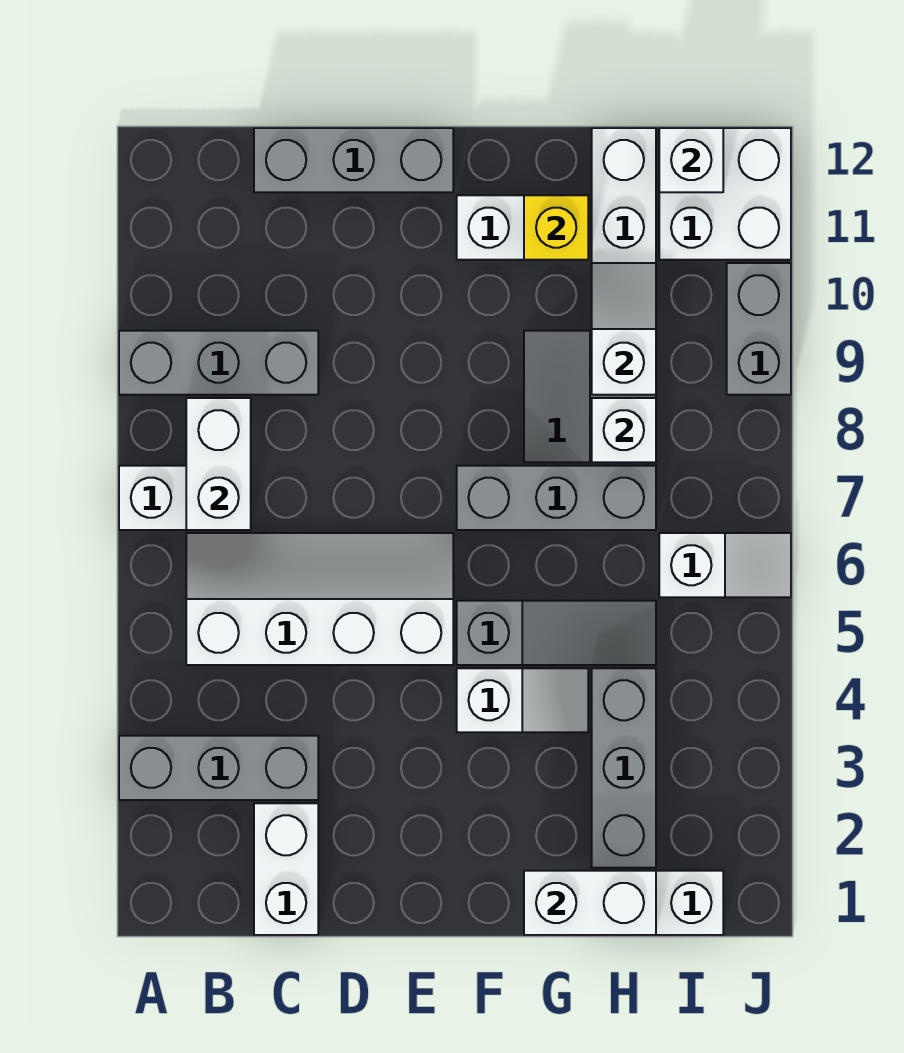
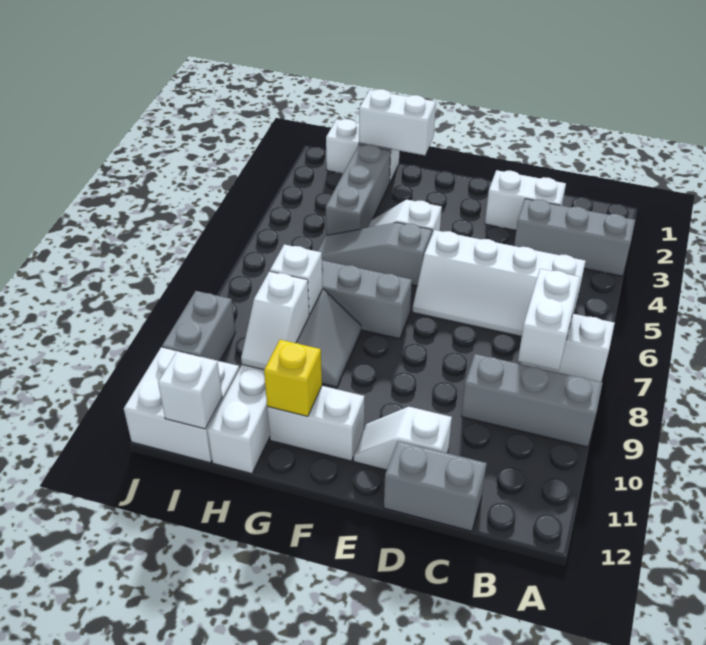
white 1x2 brick [254,803,318,935] -> white 1x2 brick turned to [485,170,566,230]
grey 1x3 brick [254,128,453,192] -> grey 1x2 brick [384,441,487,531]
white 1x2 slope [659,533,791,597] -> white 1x2 slope moved to [354,407,452,470]

